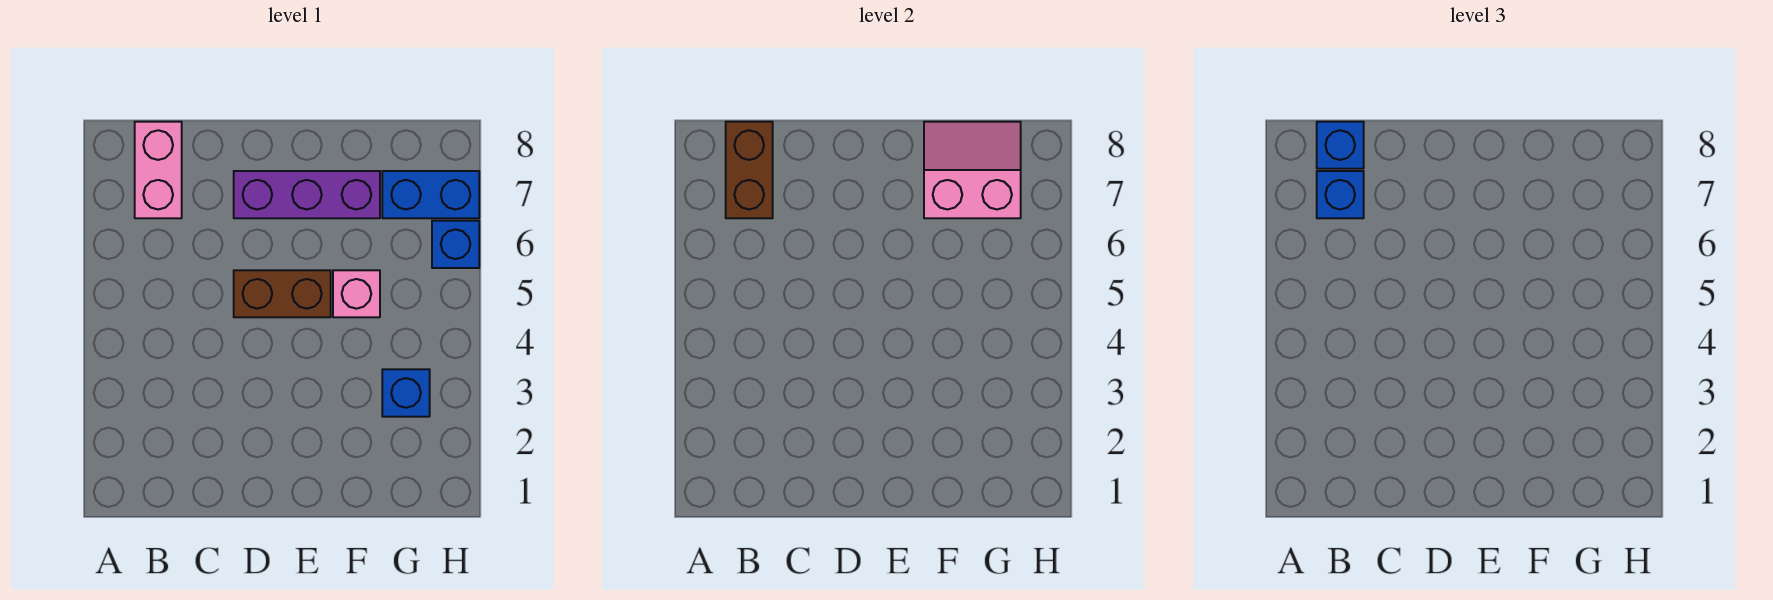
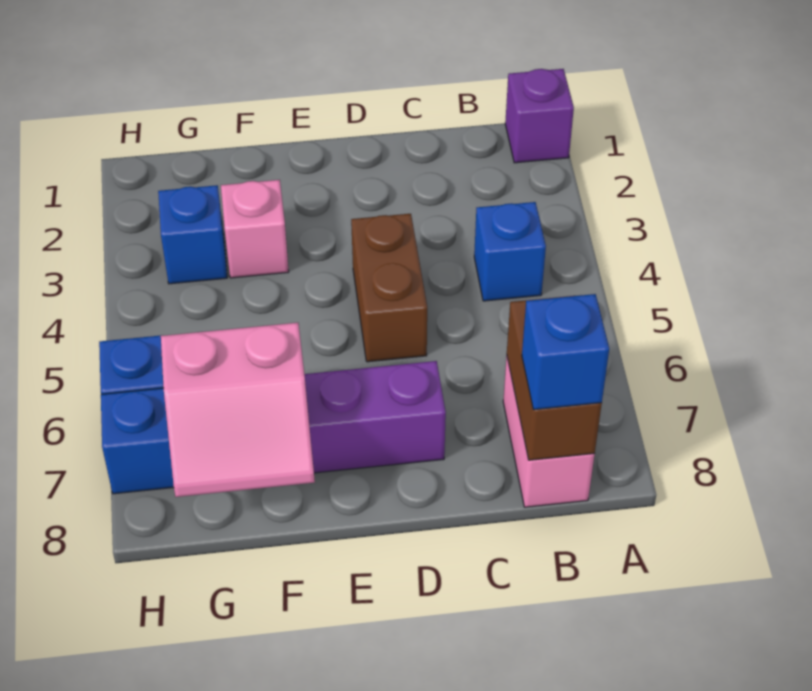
none -> purple 1x1 brick [505,69,574,163]
blue 1x1 brick [1317,171,1364,218] -> blue 1x1 brick moved to [474,202,546,301]
brown 1x2 brick [234,270,331,317] -> brown 1x2 brick turned to [351,214,427,362]
pink 1x1 brick [333,270,380,317] -> pink 1x1 brick moved to [221,180,289,278]

